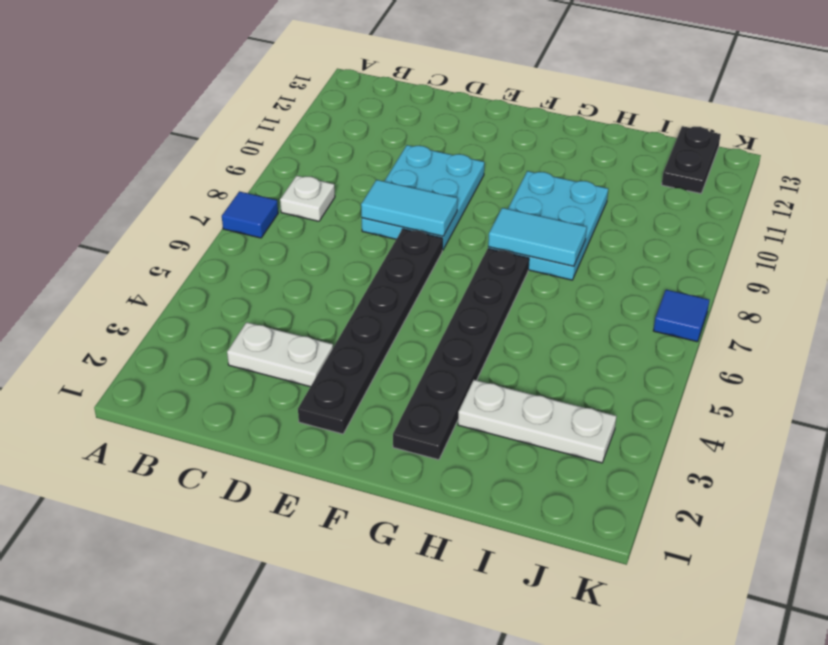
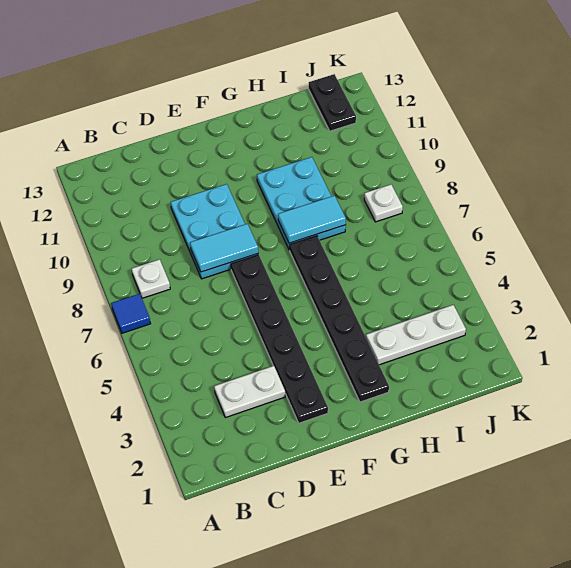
none -> white 1x1 plate [364,185,403,222]
blue 1x1 tile [653,290,709,342] -> none

